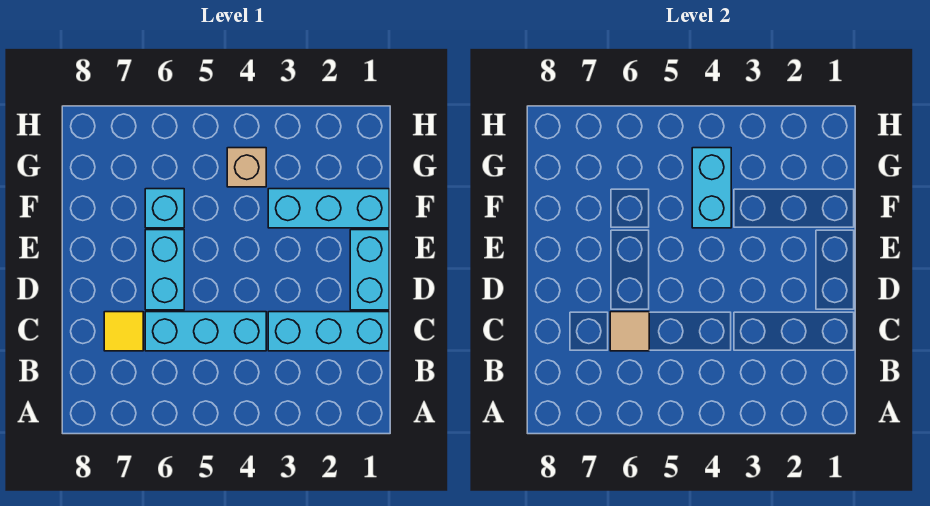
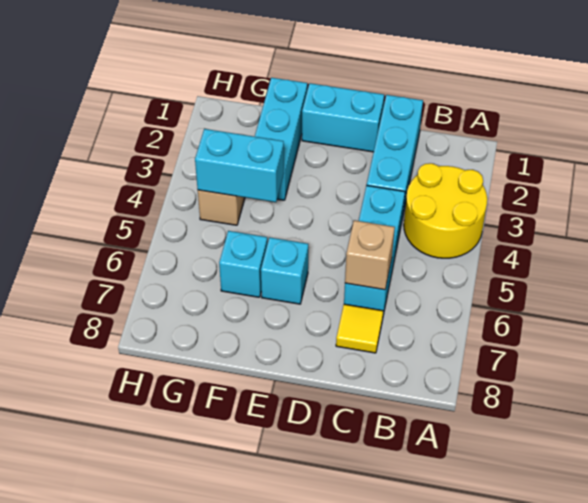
none -> yellow 2x2 round brick [404,163,487,258]
tan 1x1 tile [610,312,649,351] -> tan 1x1 brick [345,220,395,290]
cyan 1x2 brick [145,230,184,310] -> cyan 1x1 brick [261,237,308,304]

